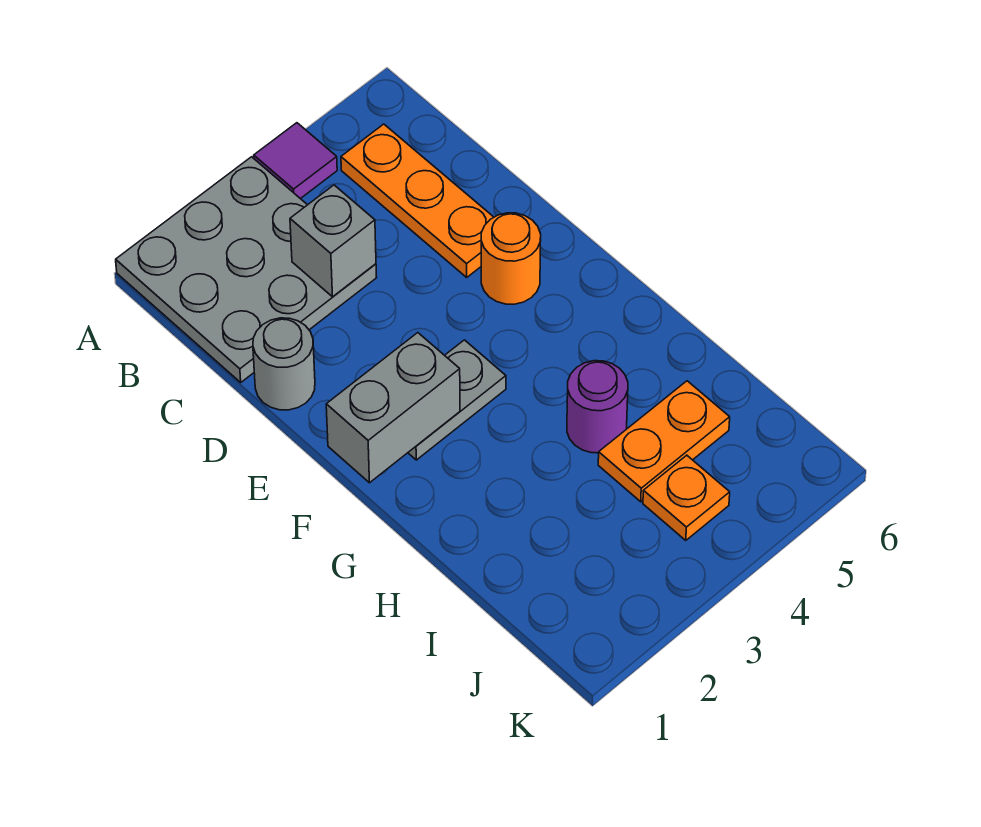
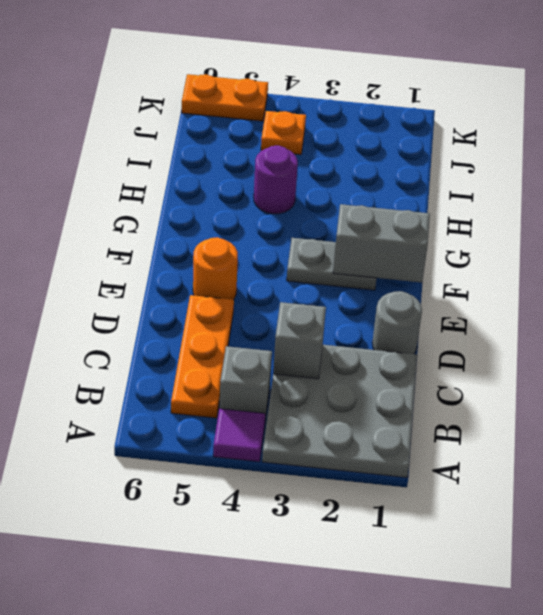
none -> grey 1x1 brick [220,346,272,420]
orange 1x2 plate [598,381,730,502] -> orange 1x2 plate moved to [182,74,268,121]

